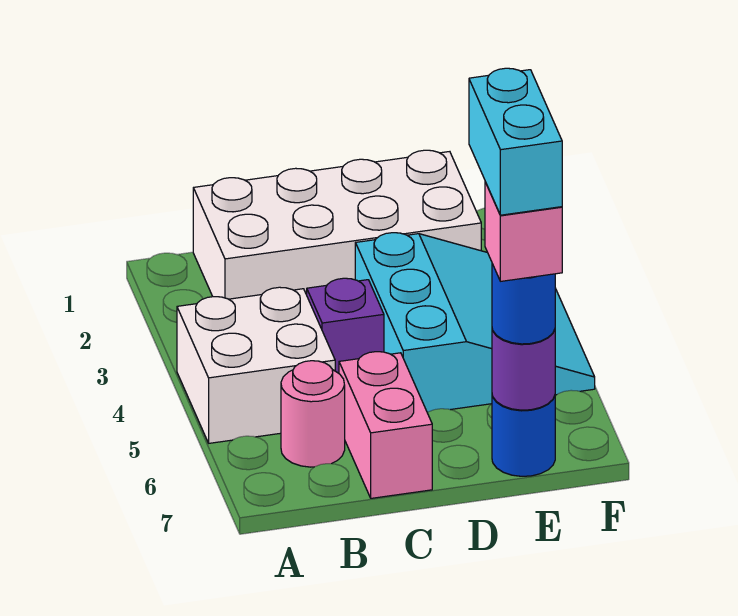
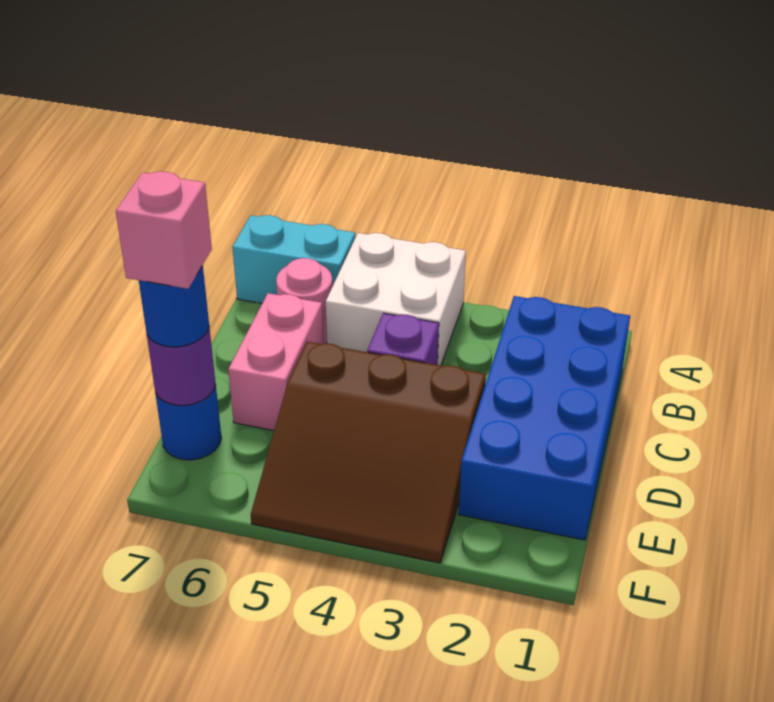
white 2x4 brick [193,150,481,299] -> blue 2x4 brick [459,296,630,540]
pink 1x2 brick [339,352,432,498] -> pink 1x2 brick turned to [228,293,324,430]
cyan 3x3 slope [355,233,595,413] -> brown 3x3 slope [251,342,486,563]
cyan 1x2 brick [469,68,562,215] -> cyan 1x2 brick moved to [232,215,355,304]

